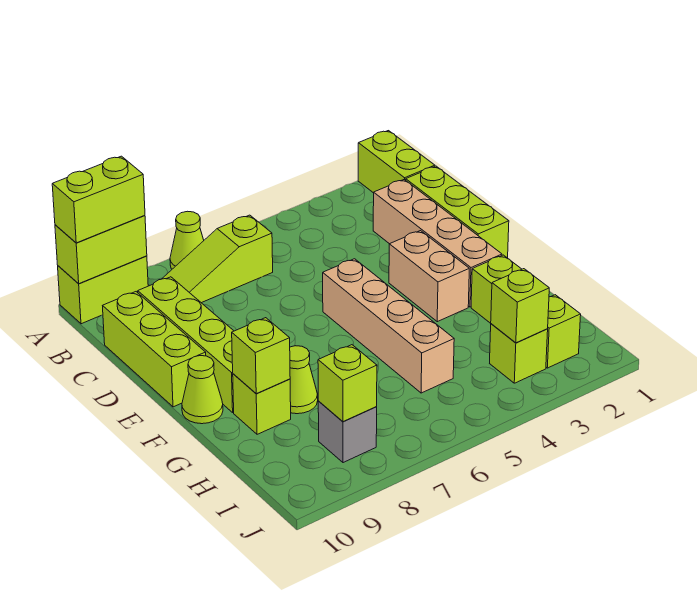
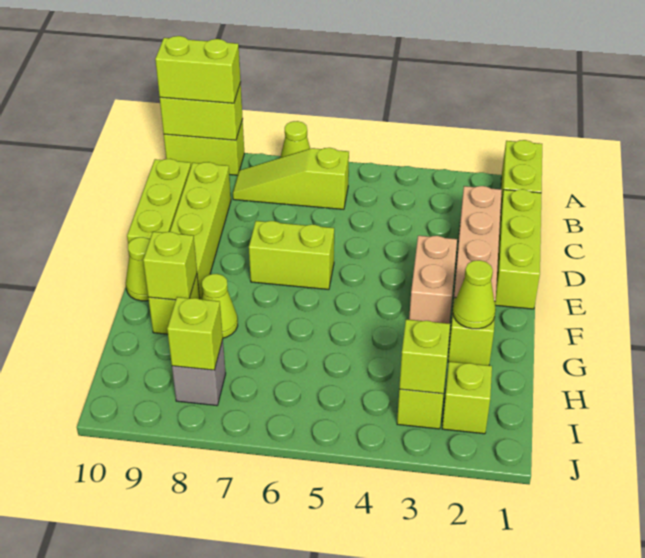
tan 1x4 brick [323,259,454,393] -> none
none -> lime 1x2 brick [249,221,334,290]
none -> lime 1x1 cone [453,260,496,329]

